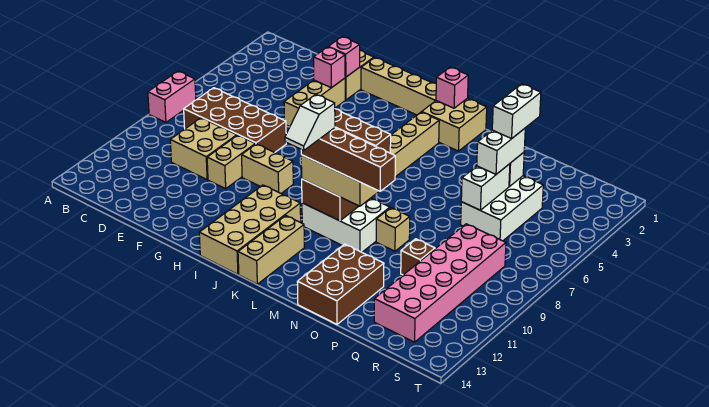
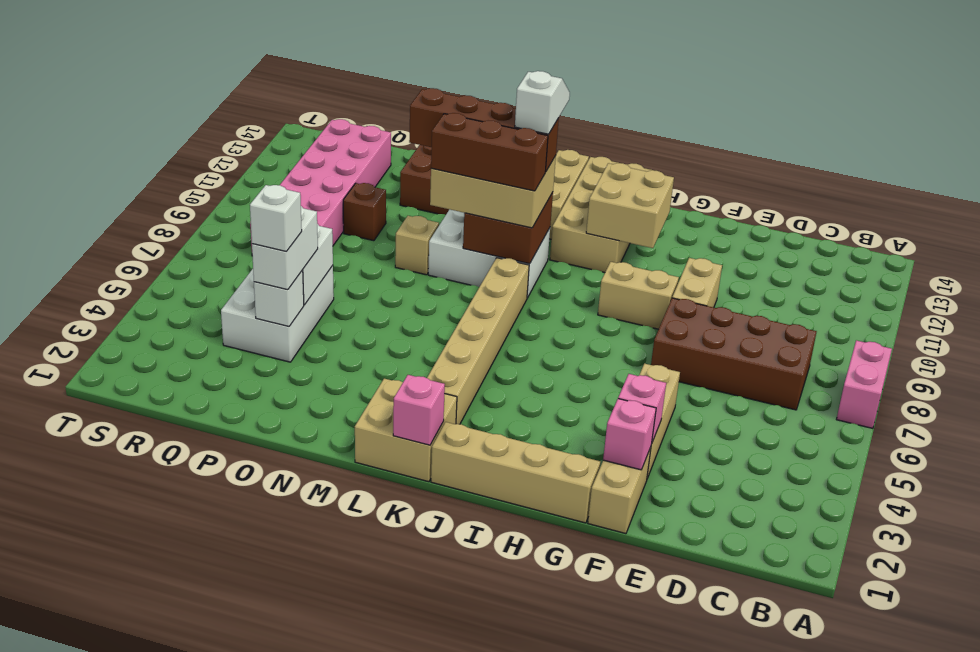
tan 2x2 brick [170,118,237,180] -> tan 2x2 brick moved to [586,163,674,248]
white 1x2 brick [492,84,541,139] -> white 1x1 brick [250,185,302,251]

